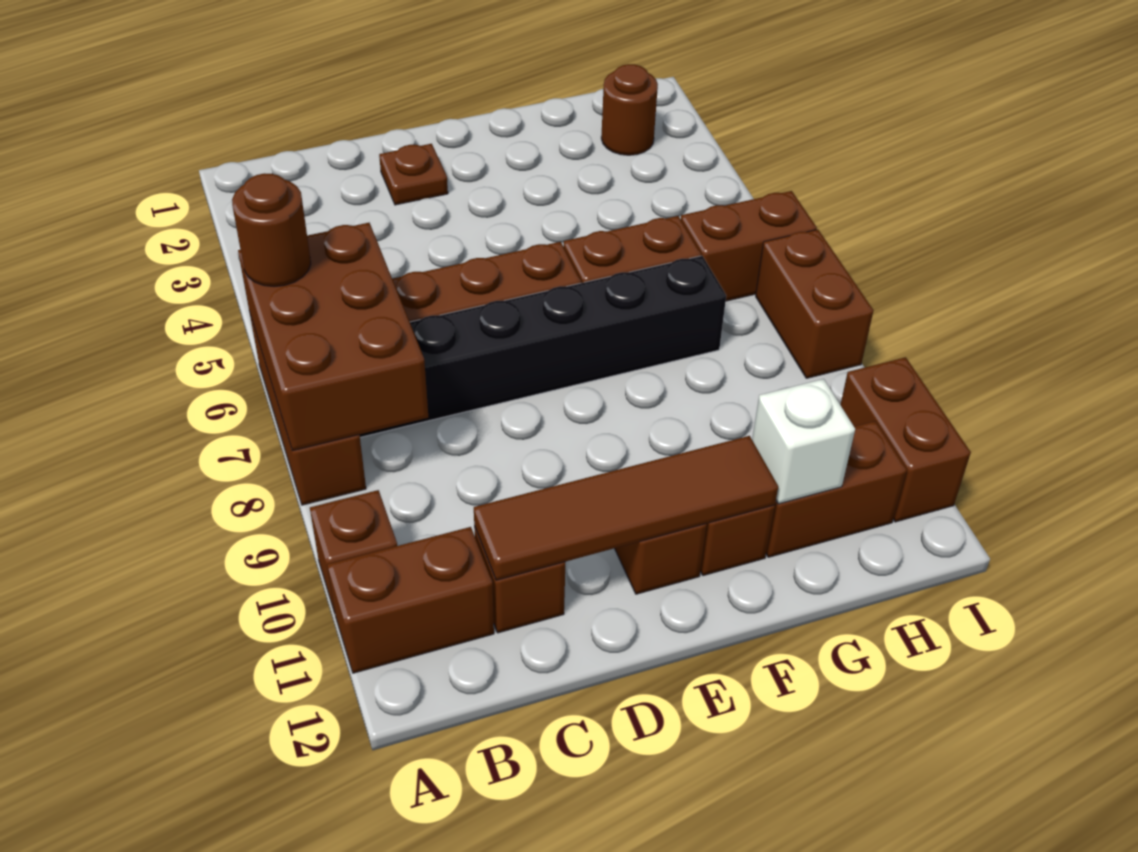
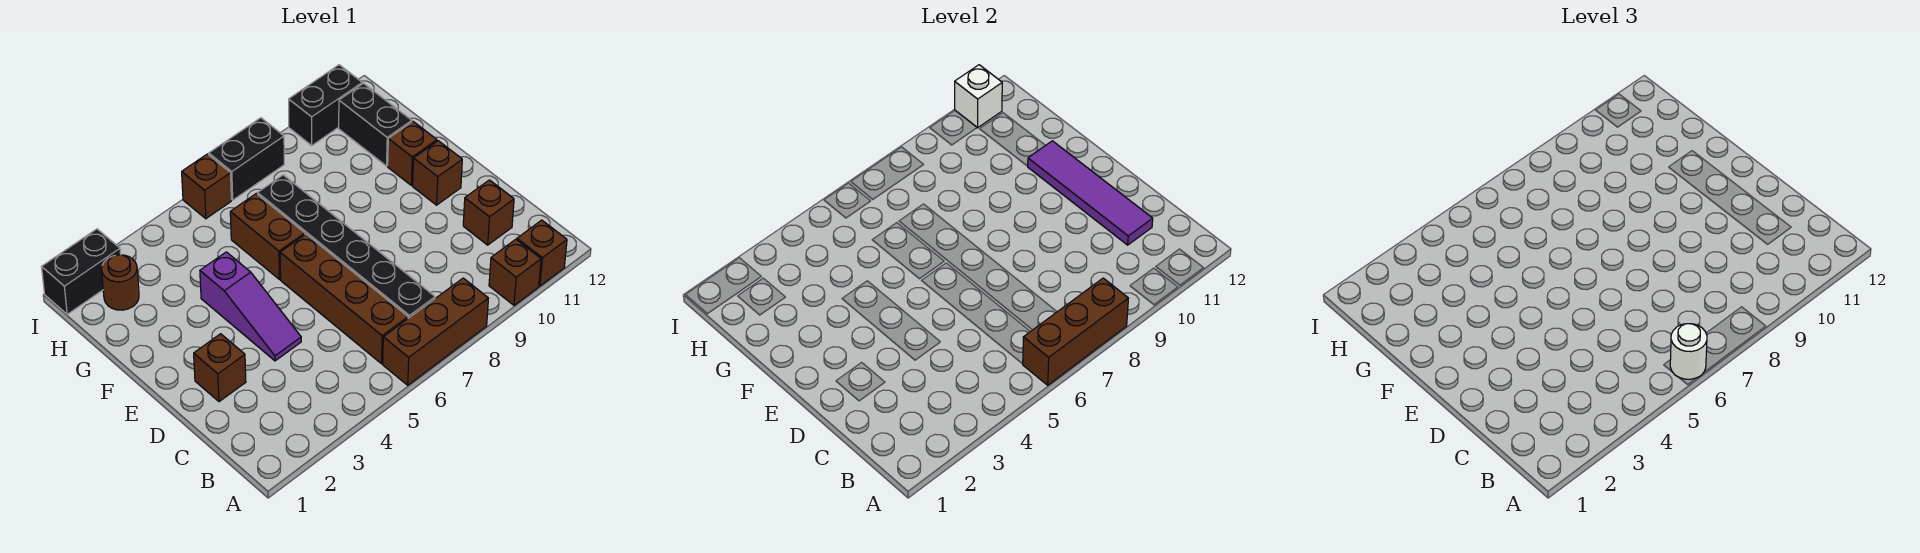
brown 2x3 brick [238,223,428,451] -> brown 1x3 brick [1023,278,1128,385]
brown 1x1 round brick [232,173,311,286] -> white 1x1 round brick [1670,324,1707,379]
brown 1x2 brick [327,527,494,673] -> brown 1x1 brick [517,220,567,286]
brown 1x4 tile [474,436,778,580] -> purple 1x4 tile [1028,141,1153,245]
brown 1x1 plate [379,144,448,205] -> brown 1x1 brick [194,334,246,402]
none -> purple 1x3 slope [200,252,301,361]
brown 1x2 brick [766,421,907,557] -> black 1x2 brick [339,84,412,166]
white 1x1 brick [752,379,855,504] -> white 1x1 brick moved to [955,65,1002,128]
brown 1x2 brick [681,191,817,301] -> brown 1x1 brick [182,154,231,219]
none -> black 1x2 brick [42,229,121,314]
brown 1x2 brick [756,229,873,378] -> black 1x2 brick [209,118,284,200]
brown 1x2 brick [840,357,971,522] -> black 1x2 brick [289,65,362,145]

